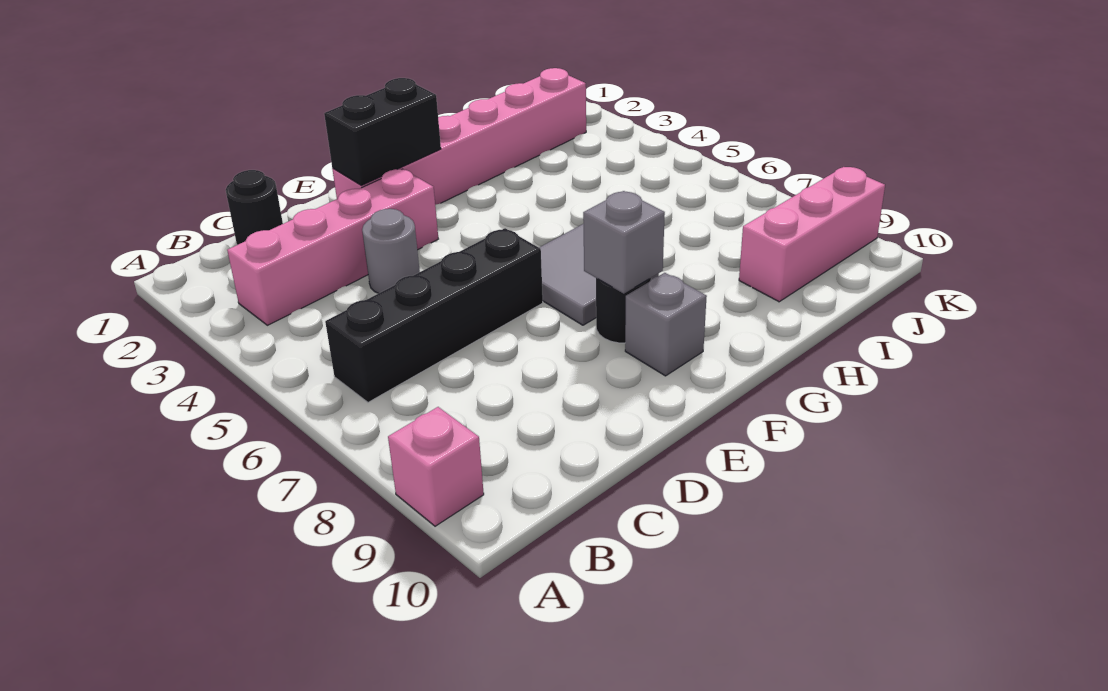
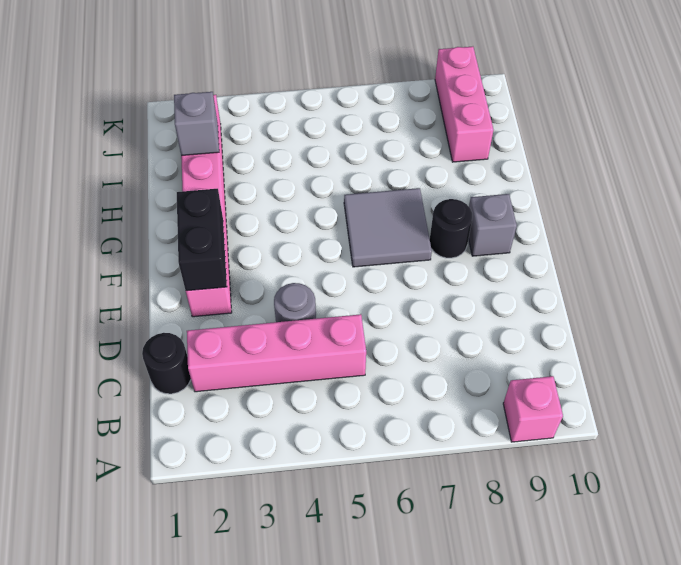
pink 1x4 brick [227,169,438,325] -> pink 1x4 brick turned to [187,314,366,392]
black 1x4 brick [325,228,543,402] -> none
grey 1x1 brick [583,191,665,294] -> grey 1x1 brick moved to [174,92,219,156]

